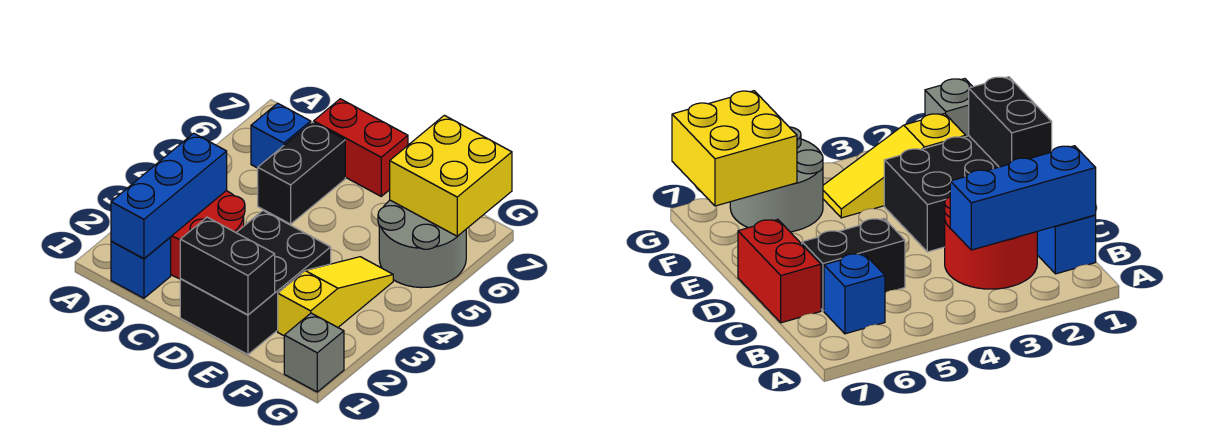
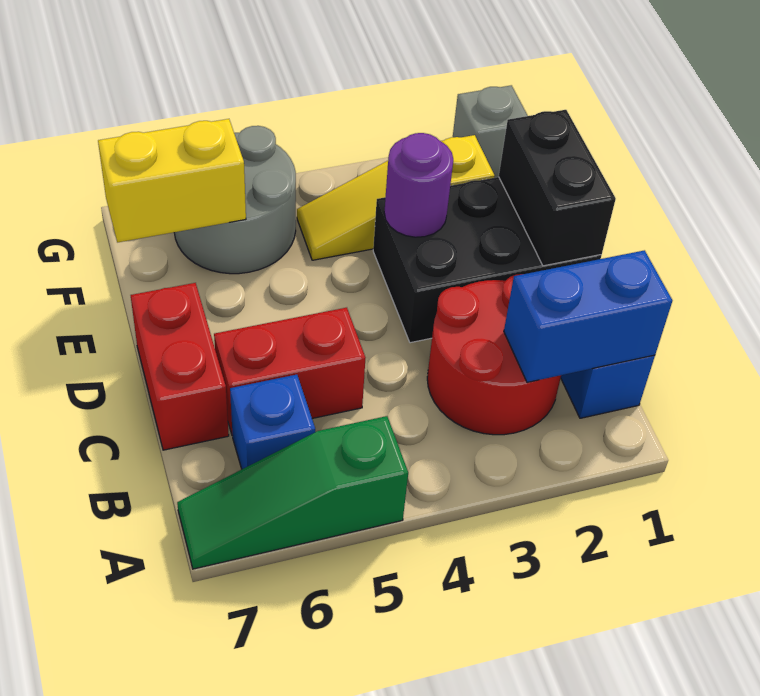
none -> green 1x3 slope [177,416,408,569]
blue 1x3 brick [111,133,227,259] -> blue 1x2 brick [504,250,672,383]
black 1x2 brick [258,122,345,224] -> red 1x2 brick [214,308,365,436]
none -> purple 1x1 round brick [384,133,453,237]
yellow 2x2 brick [390,115,512,236] -> yellow 1x2 brick [98,119,246,242]

